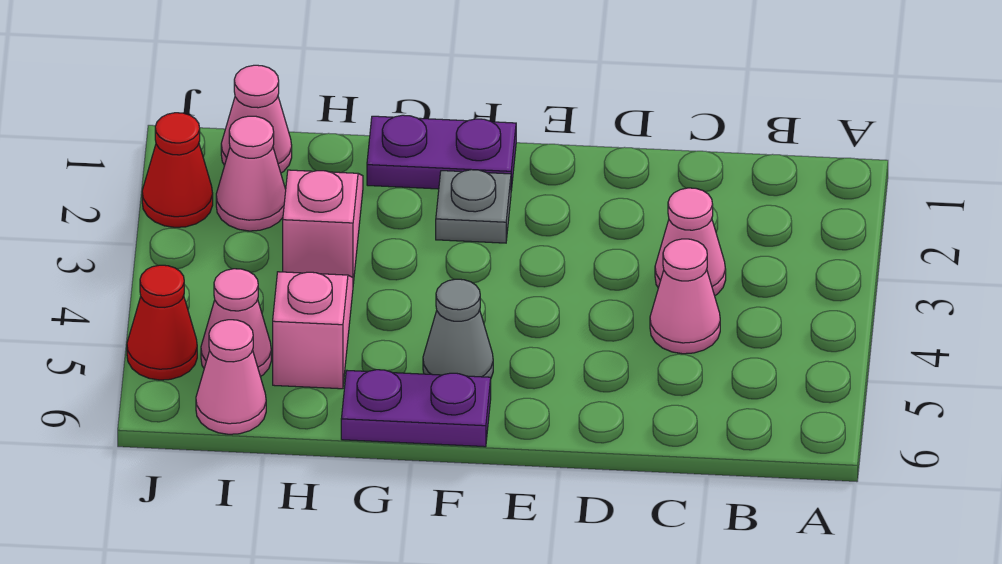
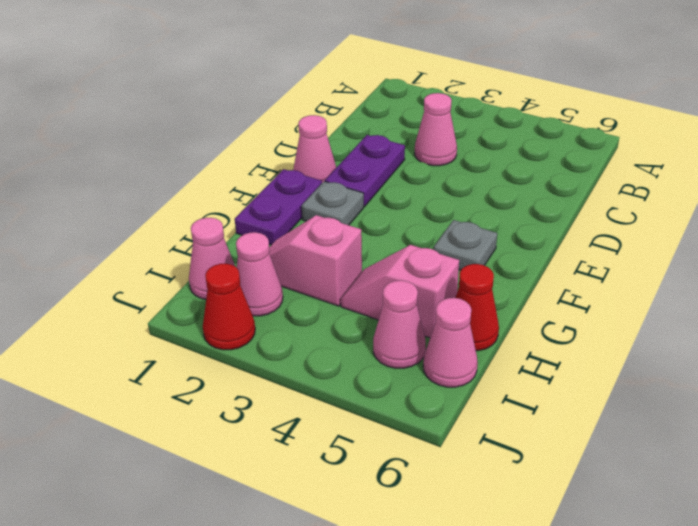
pink 1x1 cone [650,239,720,354] -> pink 1x1 cone moved to [293,115,336,183]
grey 1x1 cone [423,279,493,378] -> grey 1x1 plate [434,220,497,270]
purple 1x2 plate [341,370,491,447] -> purple 1x2 plate moved to [325,135,405,206]
red 1x1 cone [127,265,197,380] -> red 1x1 cone moved to [455,264,499,351]

